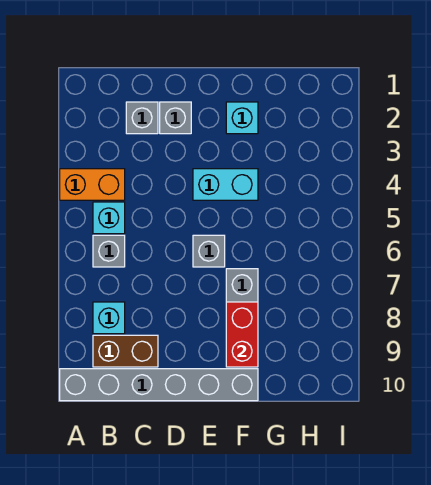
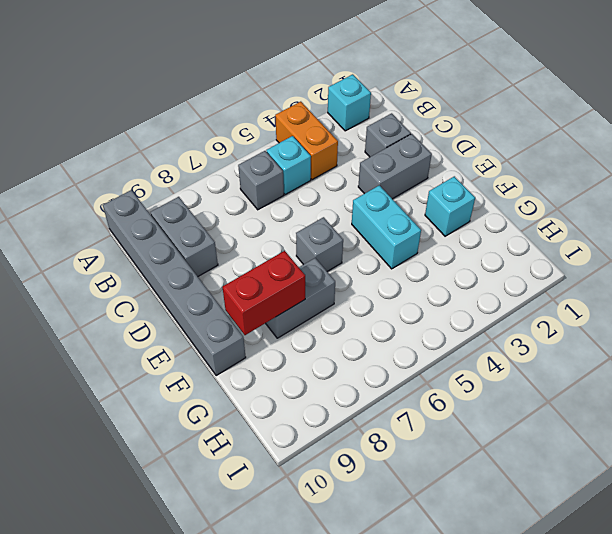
cyan 1x1 brick [93,302,125,334] -> cyan 1x1 brick moved to [328,74,371,131]
brown 1x2 brick [93,335,158,367] -> grey 1x2 brick [151,197,218,276]
grey 1x1 brick [160,102,191,134] -> grey 1x2 brick [358,134,432,199]

